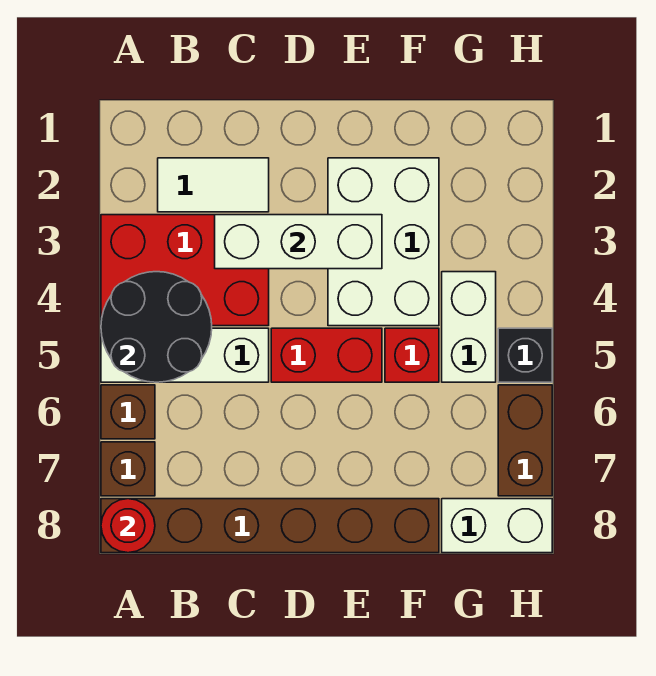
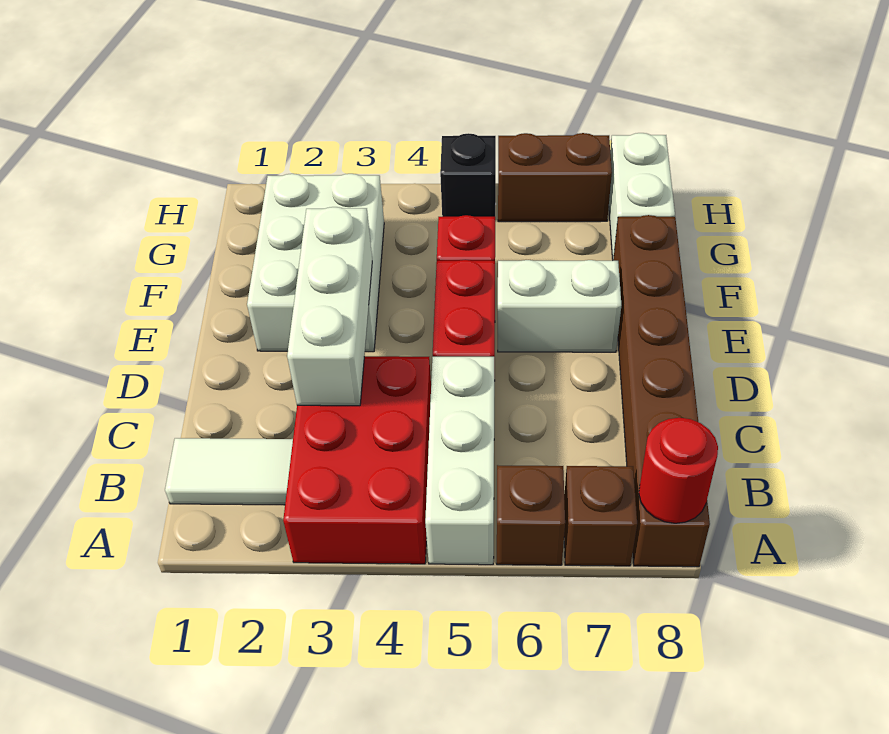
black 2x2 round brick [101,272,212,382] -> none
white 1x2 tile [158,158,269,212] -> white 1x2 tile turned to [165,438,293,505]
white 2x3 brick [328,158,439,326] -> white 2x3 brick turned to [247,174,384,352]
white 1x2 brick [442,272,496,382] -> white 1x2 brick moved to [498,260,621,352]

